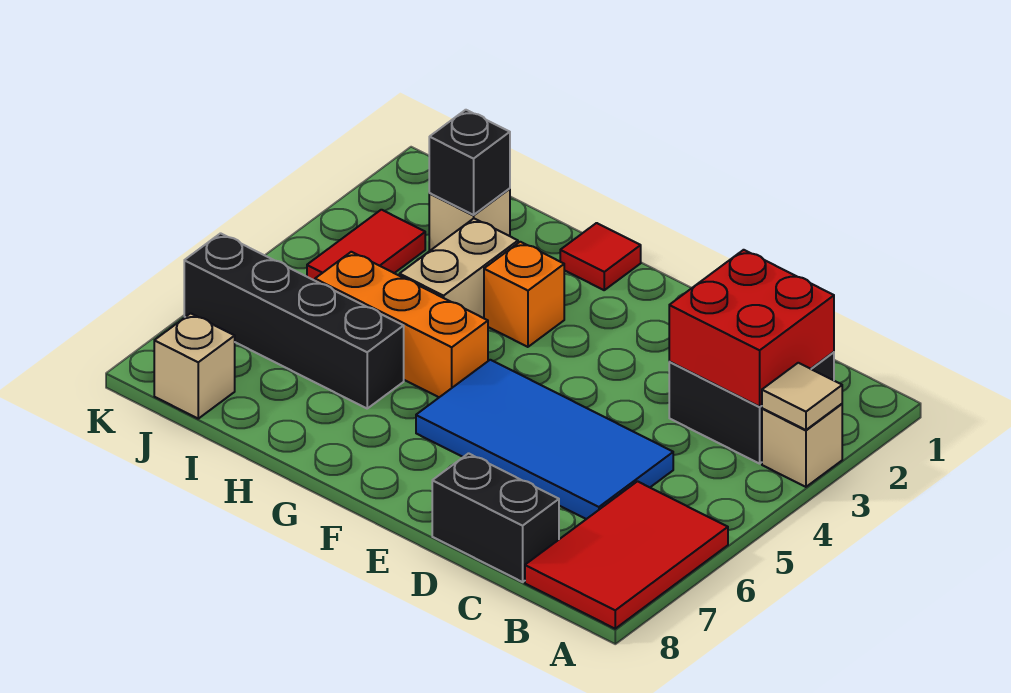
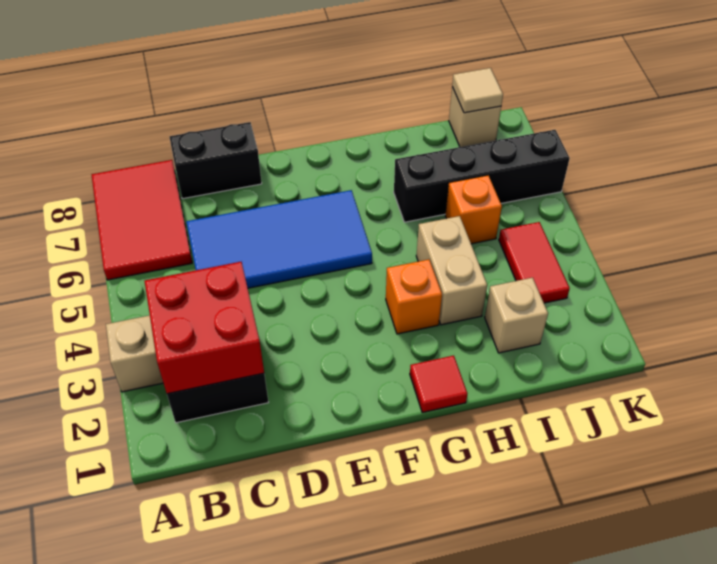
tan 1x1 tile [762,363,842,430] -> tan 1x1 tile moved to [452,68,503,113]
orange 1x3 brick [315,252,488,397] -> orange 1x1 brick [445,175,502,244]
black 1x1 brick [429,110,510,215] -> none

